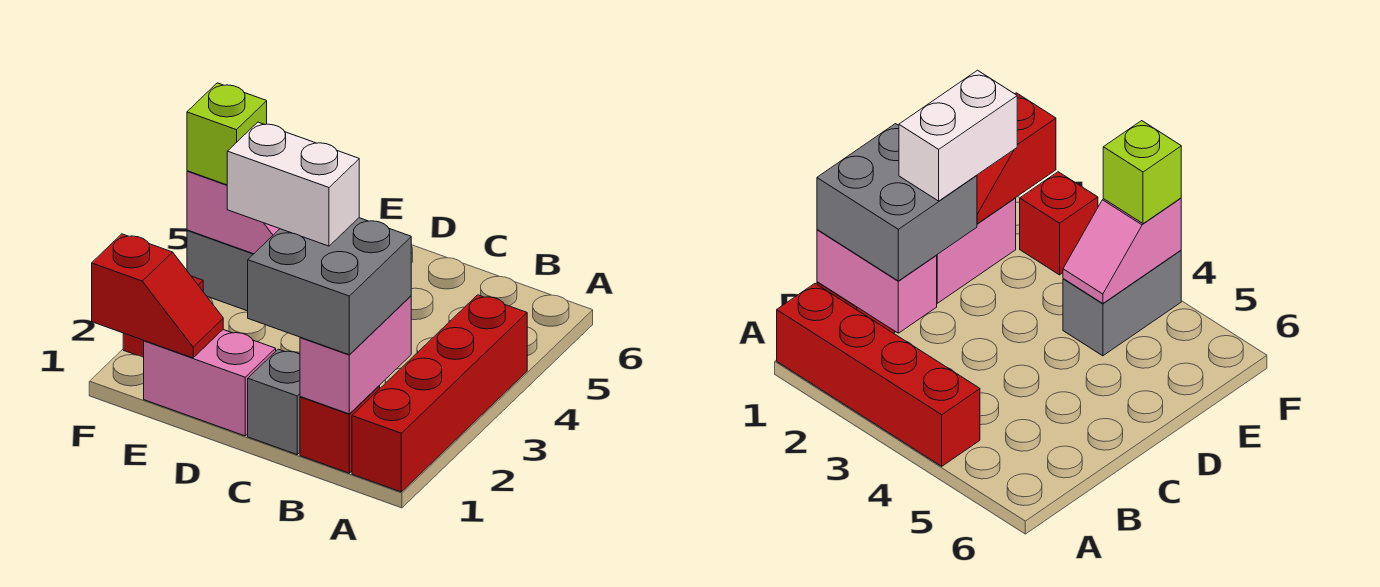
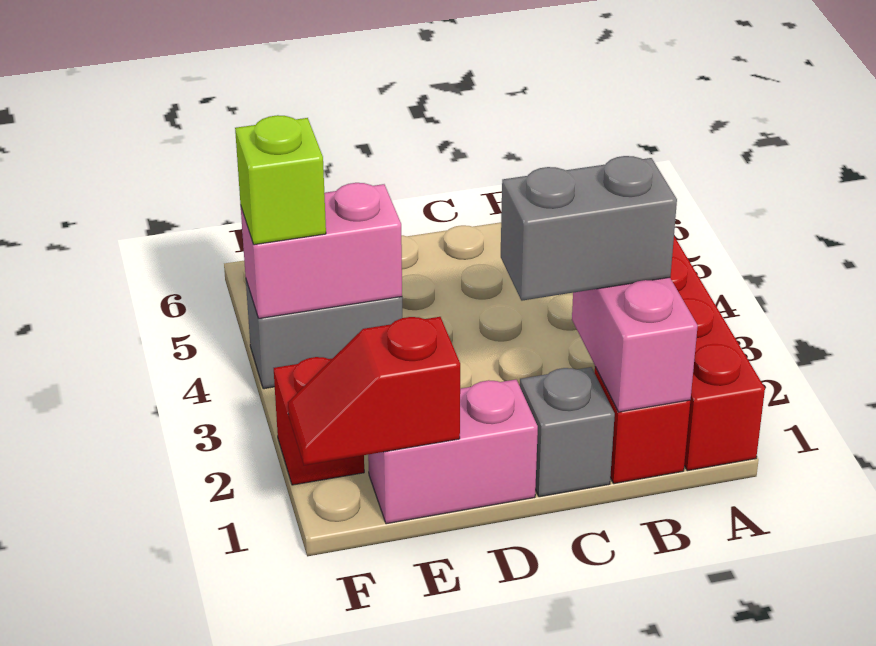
grey 2x2 brick [248,218,411,355] -> grey 1x2 brick [501,156,677,301]
white 1x2 brick [227,122,359,246] -> none
red 1x2 slope [92,234,223,358] -> red 1x2 slope turned to [288,317,460,465]
pink 1x2 slope [187,171,279,254] -> pink 1x2 brick [241,183,402,319]

